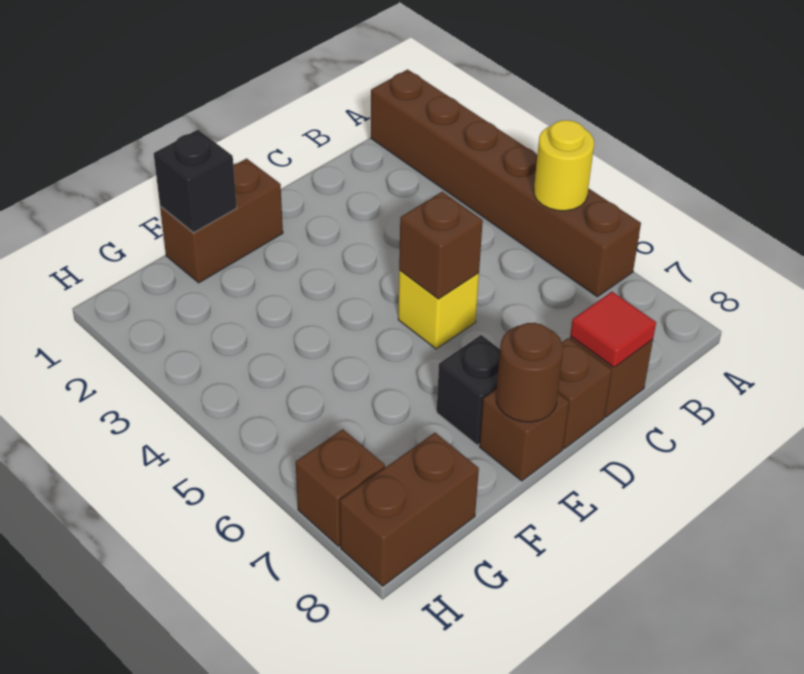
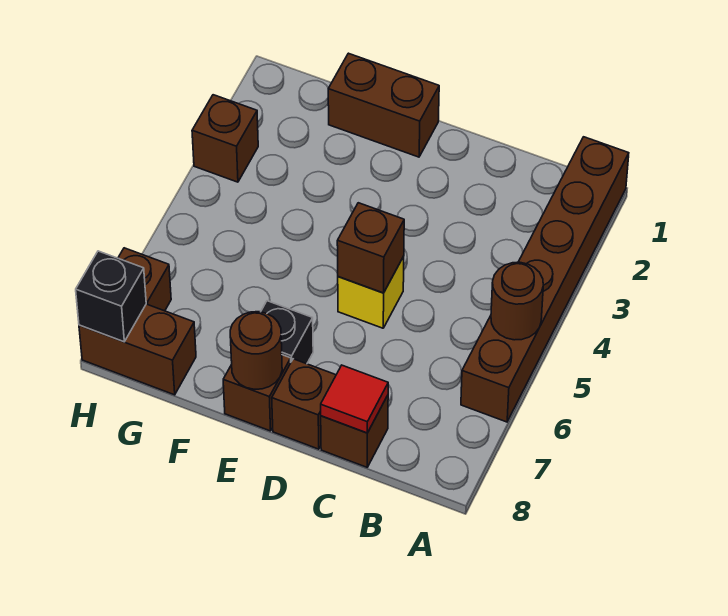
yellow 1x1 round brick [534,120,594,211] -> brown 1x1 round brick [491,262,543,340]
black 1x1 brick [154,130,237,233] -> black 1x1 brick moved to [76,251,146,342]
none -> brown 1x1 brick [192,95,258,182]

